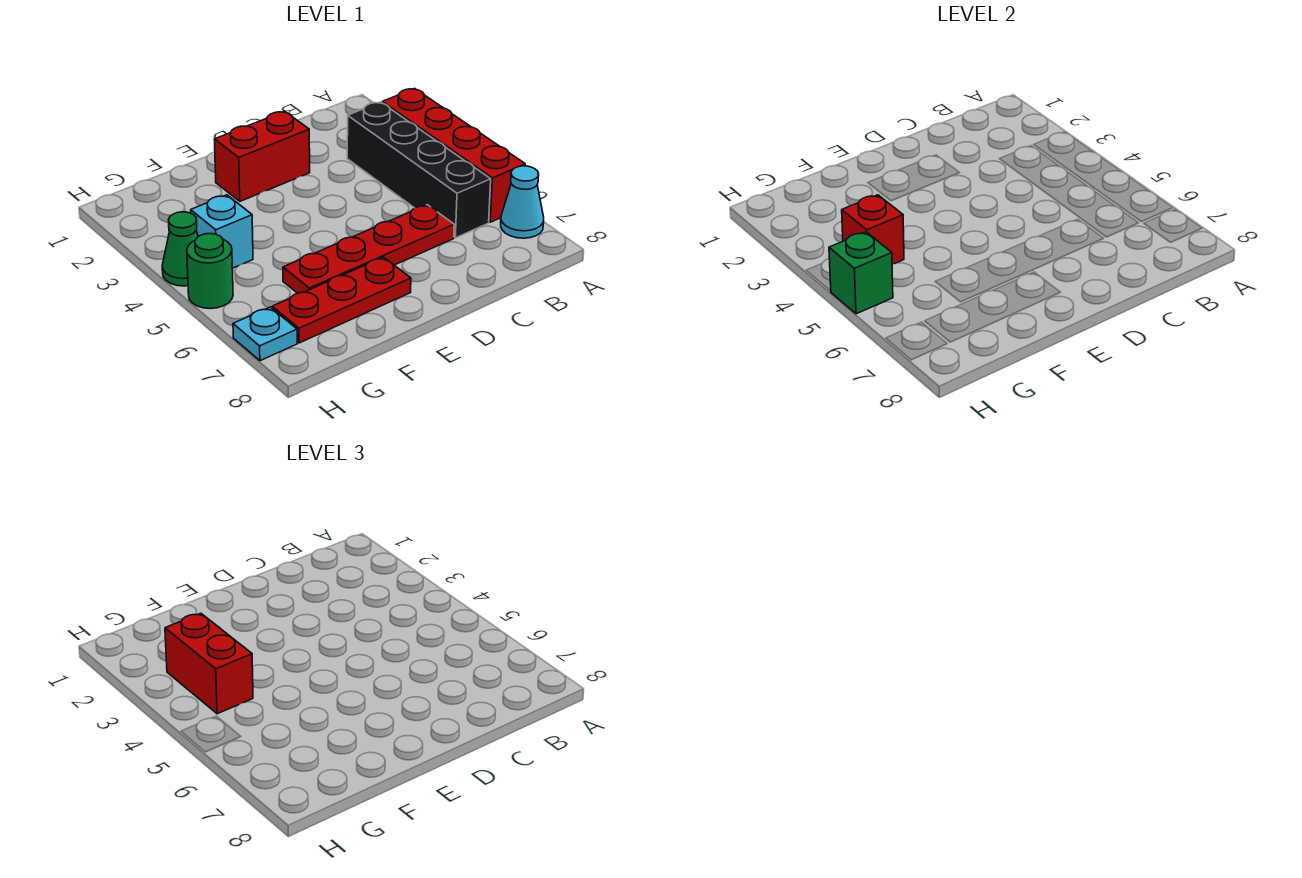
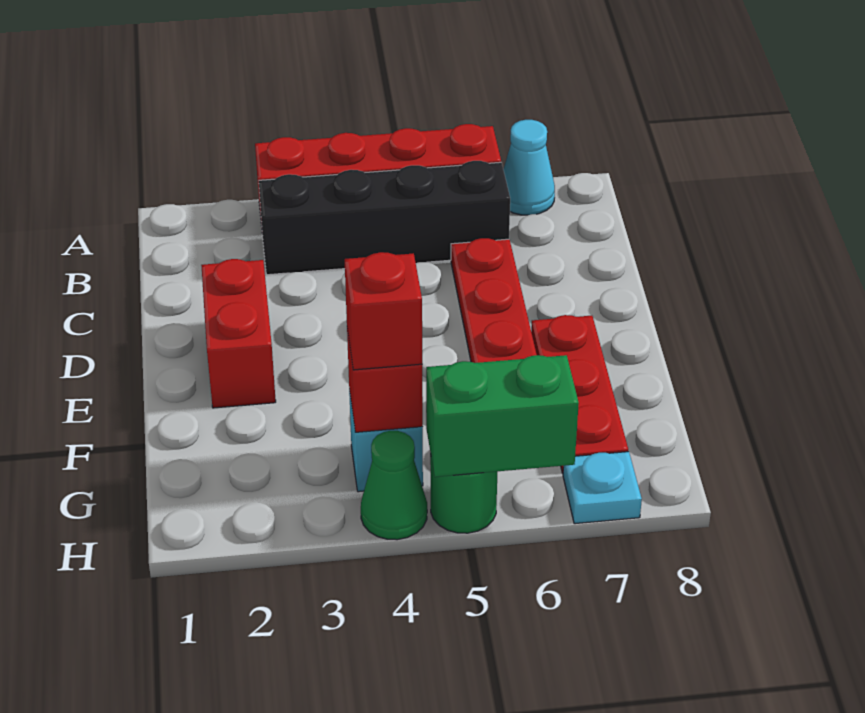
red 1x2 brick [165,613,253,714] -> red 1x1 brick [345,252,422,370]
green 1x1 brick [829,232,893,314] -> green 1x2 brick [426,355,579,477]

